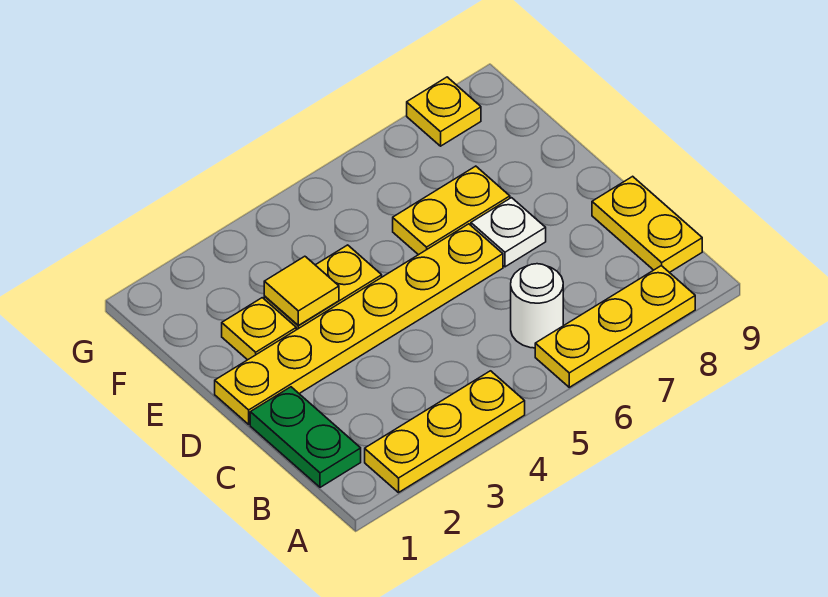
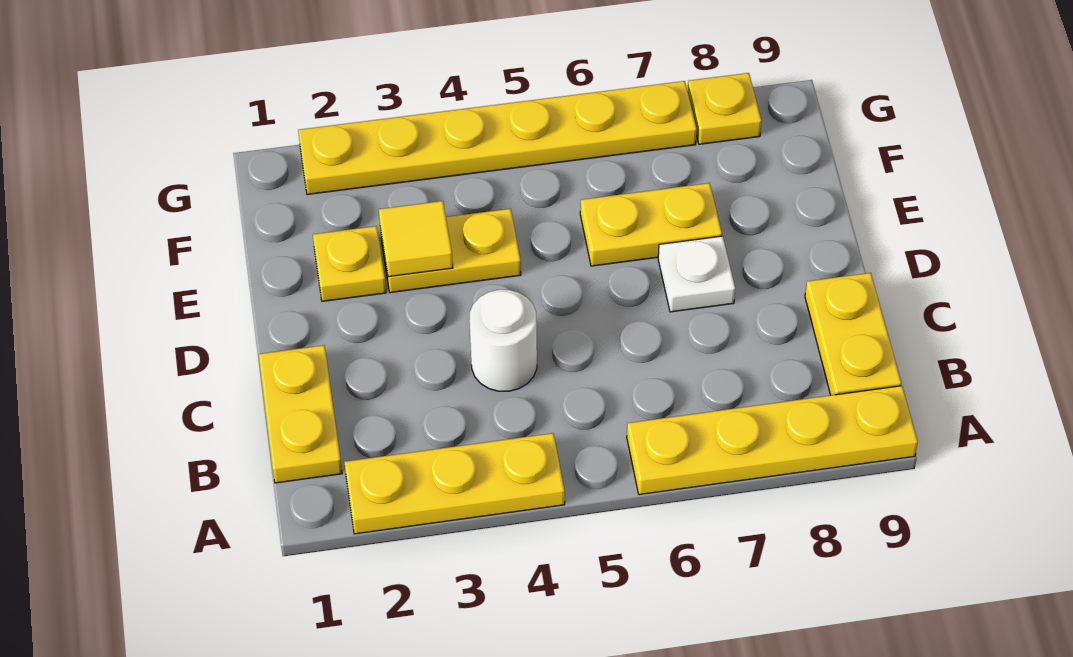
yellow 1x3 plate [535,266,695,387] -> yellow 1x4 plate [627,386,918,495]
green 1x2 plate [250,387,361,487] -> yellow 1x2 plate [259,345,342,483]
white 1x1 round brick [511,264,563,348] -> white 1x1 round brick moved to [469,290,537,391]
yellow 1x6 plate [215,224,503,424] -> yellow 1x6 plate moved to [298,81,697,195]

